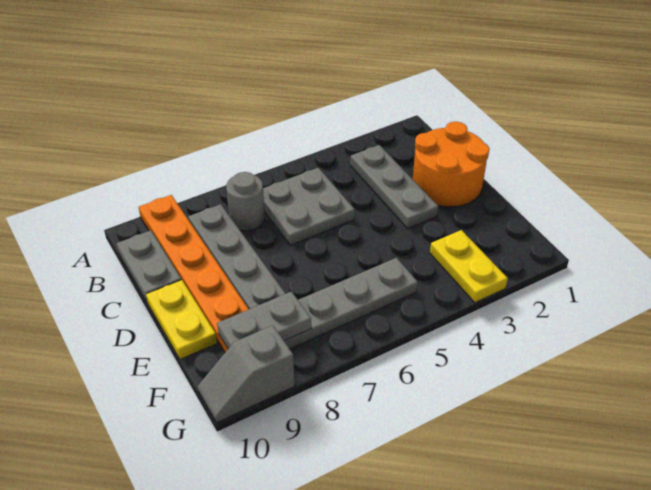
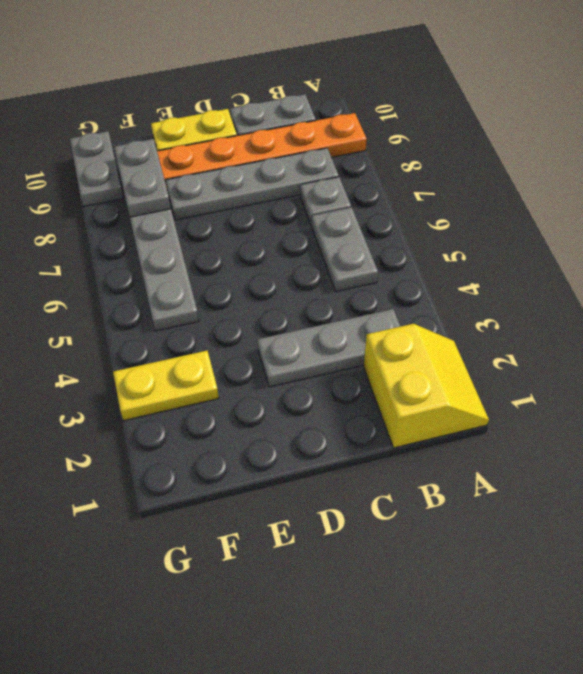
none -> yellow 2x2 slope [364,324,489,448]
grey 2x2 plate [263,168,355,245] -> grey 1x2 plate [312,207,378,291]
grey 1x1 round brick [226,172,265,231] -> grey 1x1 plate [300,177,351,225]
orange 2x2 round brick [413,122,490,207] -> none
grey 1x2 slope [198,325,294,423] -> grey 1x2 plate [70,131,123,206]

